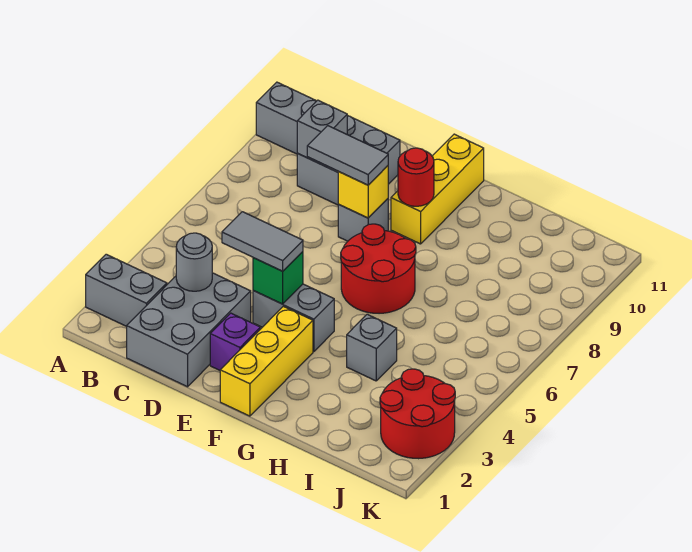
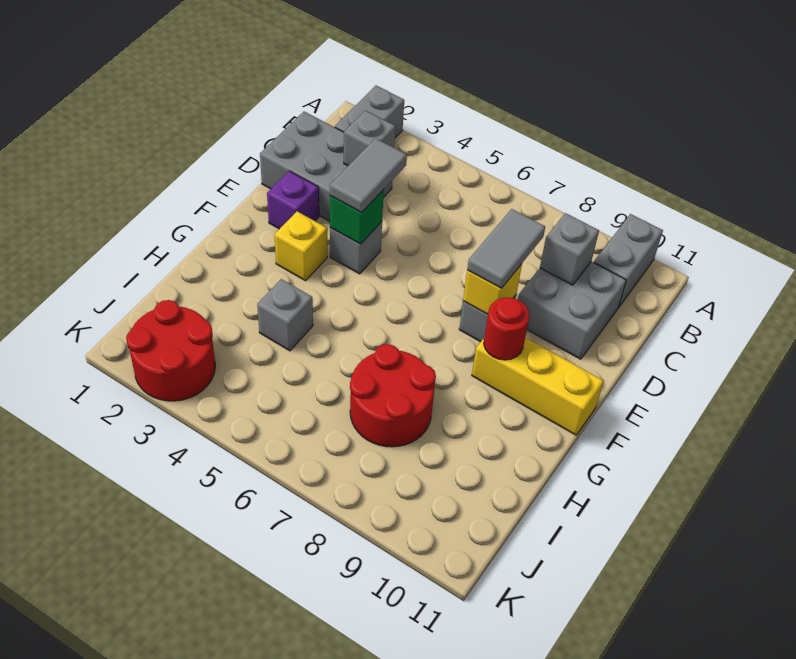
grey 1x1 round brick [176,233,212,291] -> grey 1x1 brick [344,110,396,166]
grey 1x2 brick [253,284,334,352] -> grey 1x1 brick [330,222,382,274]
yellow 1x3 brick [220,306,313,416] -> yellow 1x1 brick [274,211,327,281]
red 2x2 round brick [341,224,416,313] -> red 2x2 round brick moved to [350,344,436,447]

